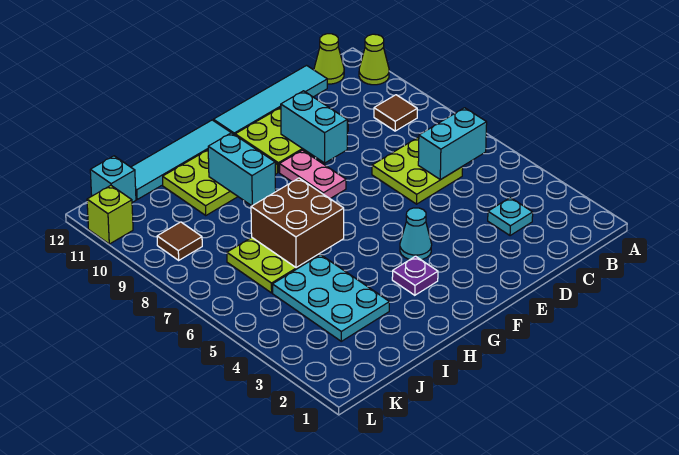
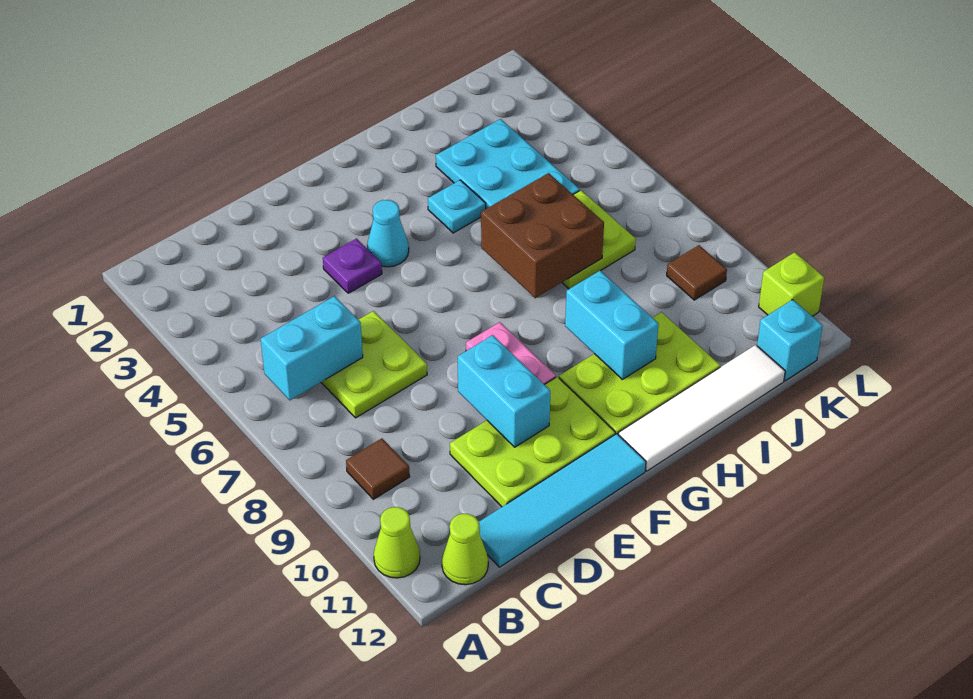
cyan 1x1 plate [488,198,533,236] -> cyan 1x1 plate moved to [428,180,486,233]
purple 1x1 plate [392,256,438,295] -> purple 1x1 plate moved to [323,239,382,293]
cyan 1x4 tile [131,120,231,199] -> white 1x4 tile [618,345,785,471]

